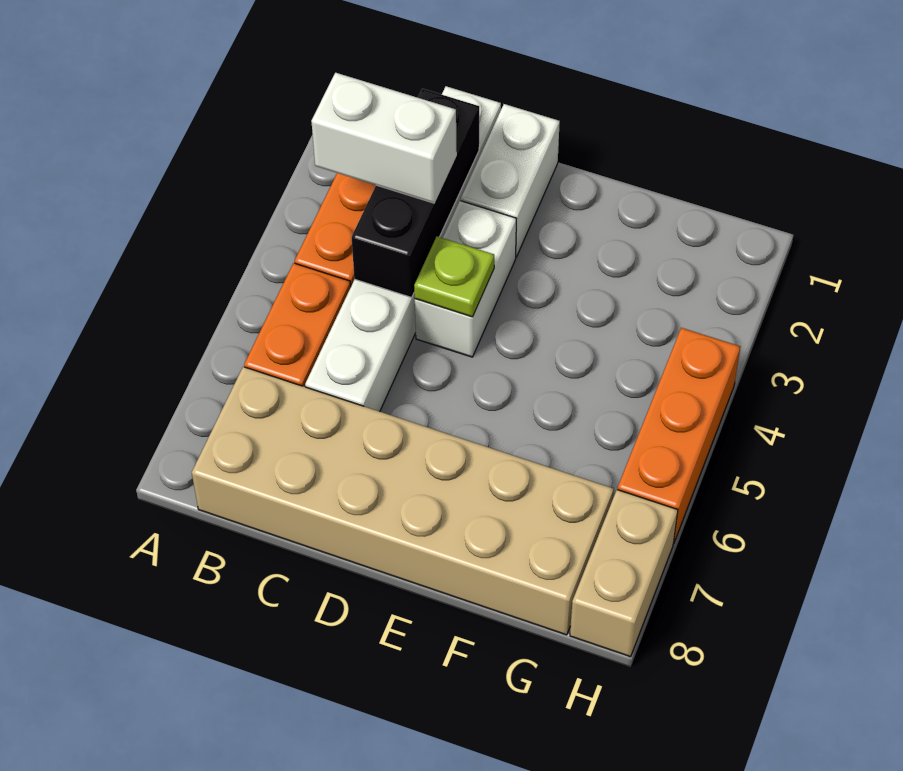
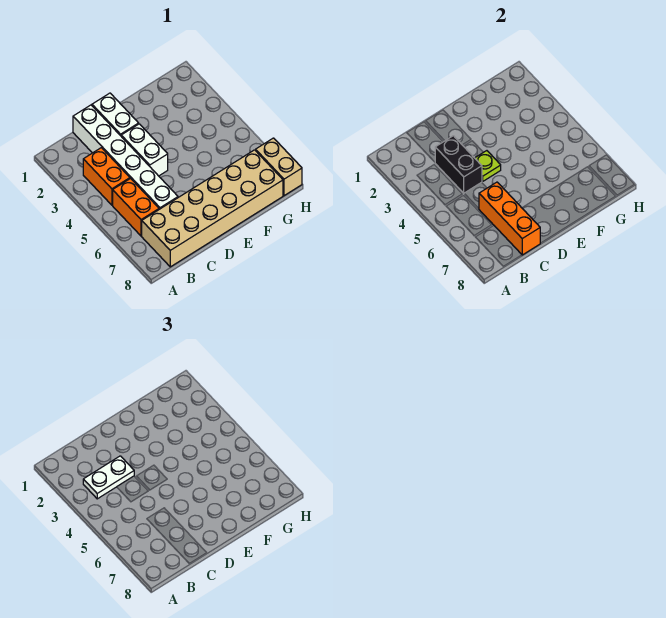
white 1x2 brick [311,73,456,203] -> white 1x2 plate [83,456,134,499]
black 1x3 brick [352,89,479,297] -> black 1x2 brick [435,136,482,193]
orange 1x3 brick [618,328,740,544] -> orange 1x3 brick moved to [479,182,540,255]

